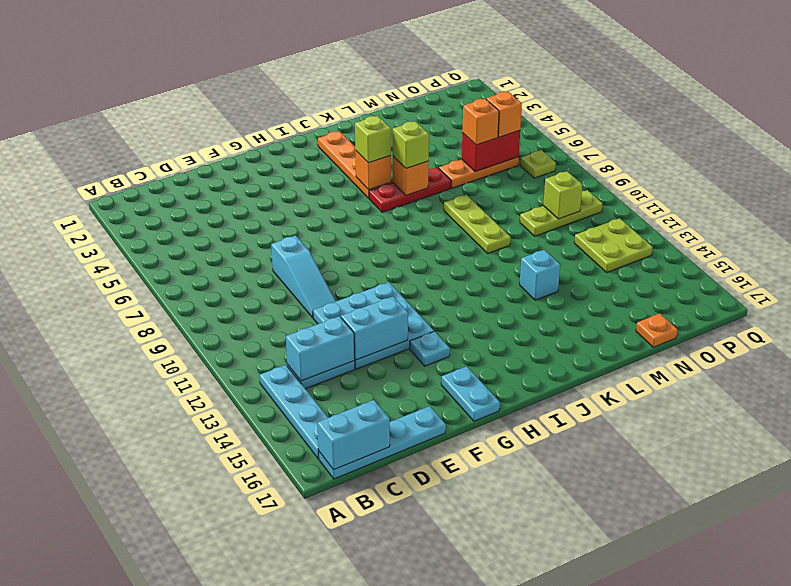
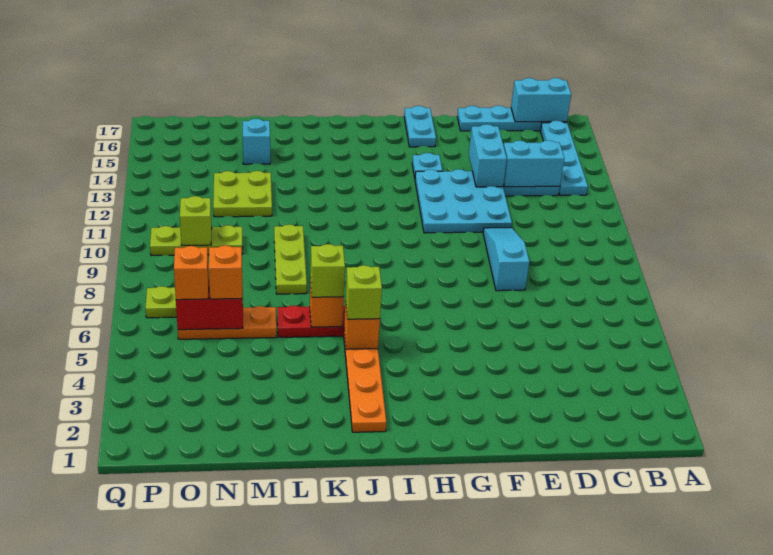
cyan 1x2 brick [341,297,408,360] -> cyan 1x2 brick turned to [469,124,507,187]
cyan 1x1 brick [520,250,560,300] -> cyan 1x1 brick moved to [242,119,270,164]
orange 1x1 plate [636,313,677,347] -> none
lime 2x2 plate [574,218,653,272] -> lime 2x2 plate moved to [213,171,272,217]

